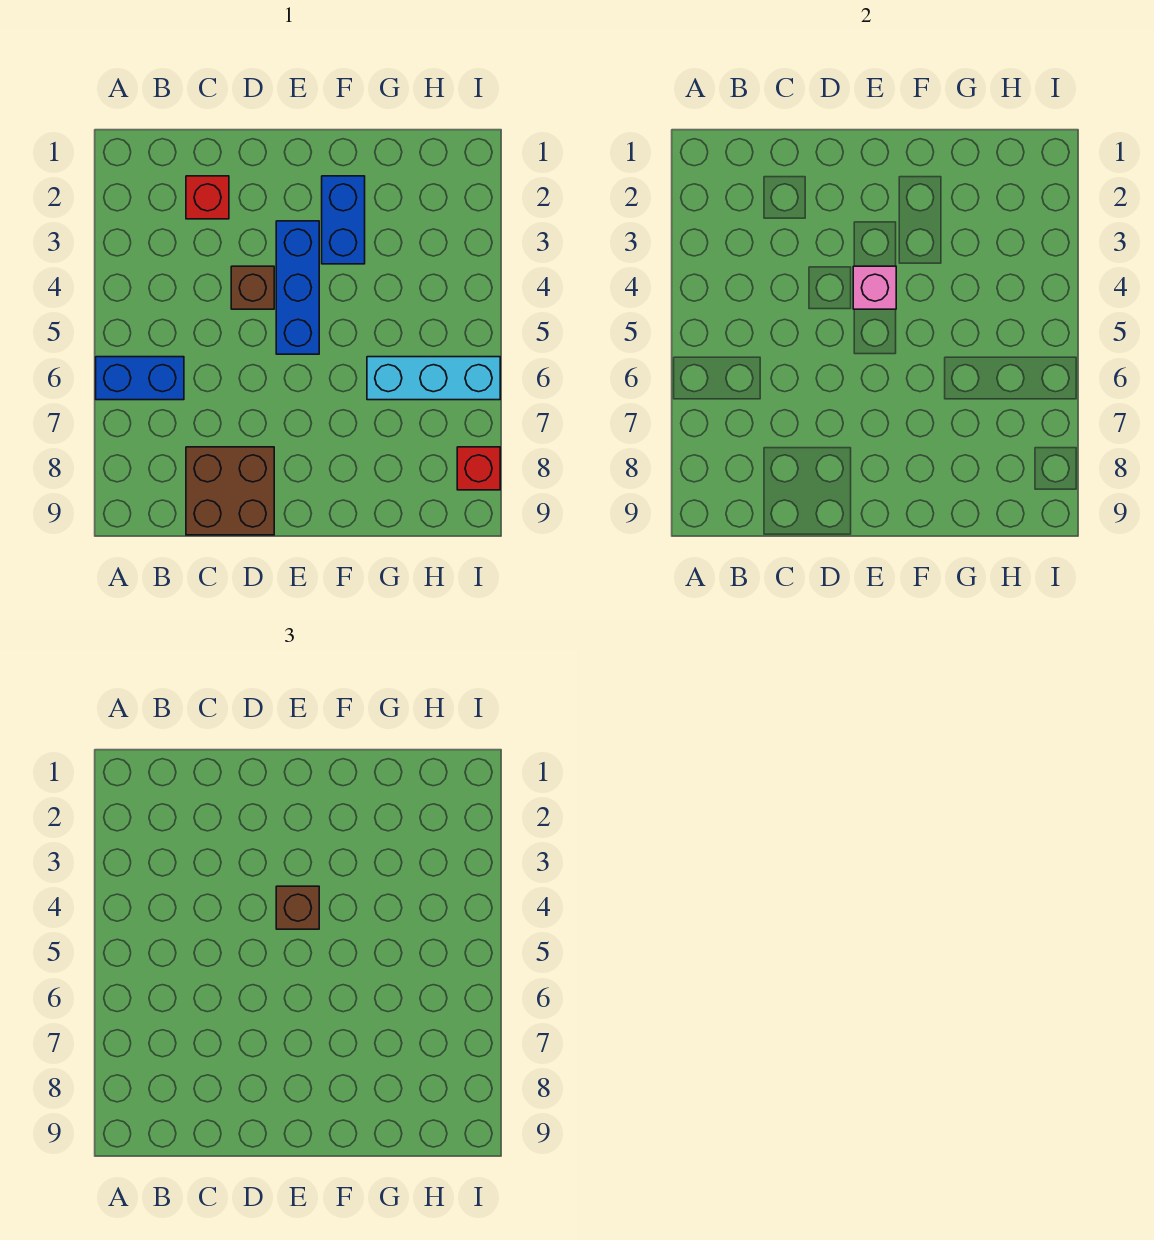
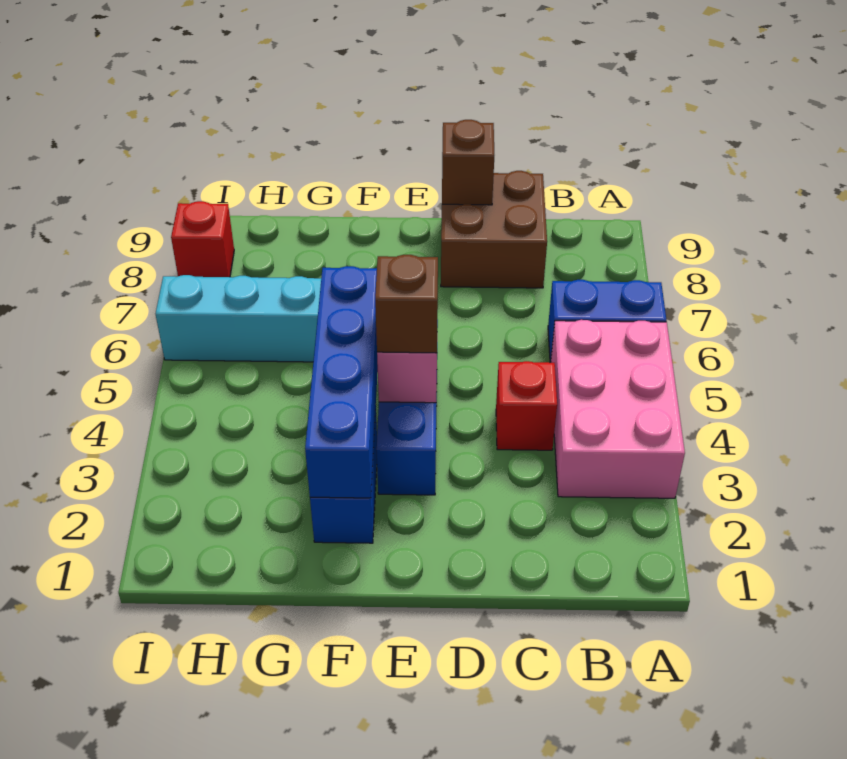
none -> pink 2x3 brick [551,320,685,498]
red 1x1 brick [186,176,229,219] -> red 1x1 brick moved to [496,361,557,450]
brown 1x1 brick [231,266,274,309] -> brown 1x1 brick moved to [442,120,494,205]
none -> blue 1x4 brick [305,266,378,498]

